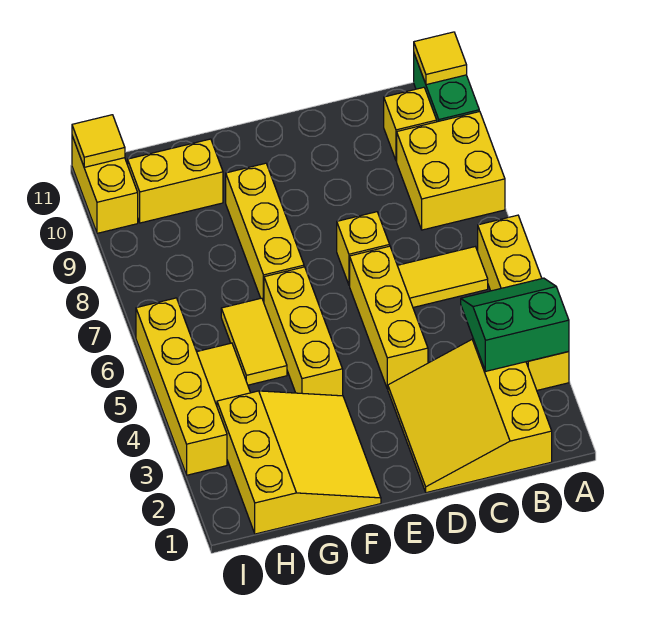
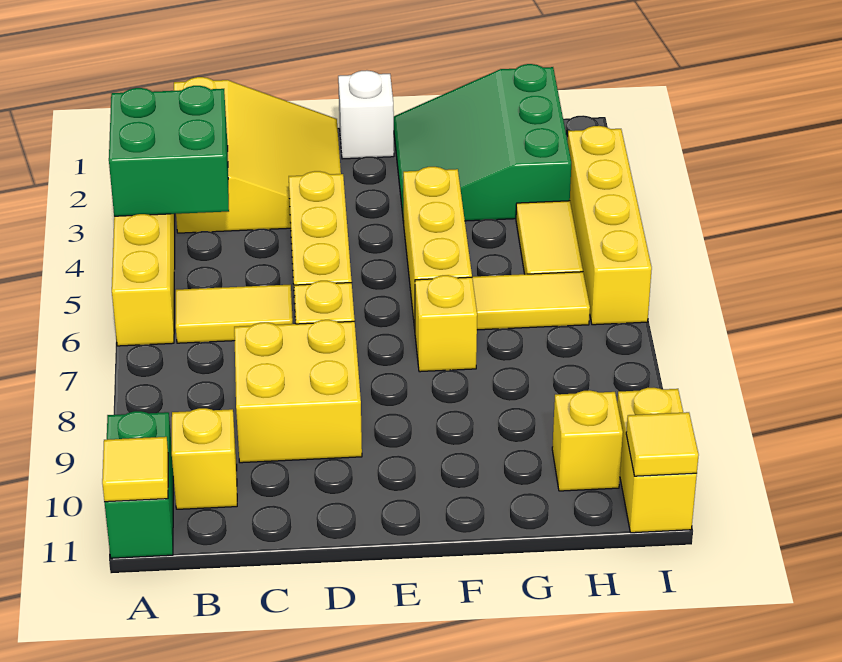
green 2x2 slope [461,278,569,371] -> green 2x2 brick [109,86,229,216]
yellow 2x2 brick [397,111,505,230] -> yellow 2x2 brick moved to [234,320,362,463]
none -> white 1x1 brick [338,70,394,159]
yellow 3x3 slope [217,391,381,534] -> green 3x3 slope [394,64,571,223]
yellow 1x3 brick [226,163,304,302] -> yellow 1x1 brick [415,275,477,372]
yellow 1x2 tile [221,298,287,385] -> yellow 1x2 tile turned to [472,272,590,330]
yellow 1x2 brick [128,139,223,223] -> yellow 1x1 brick [552,390,623,491]

